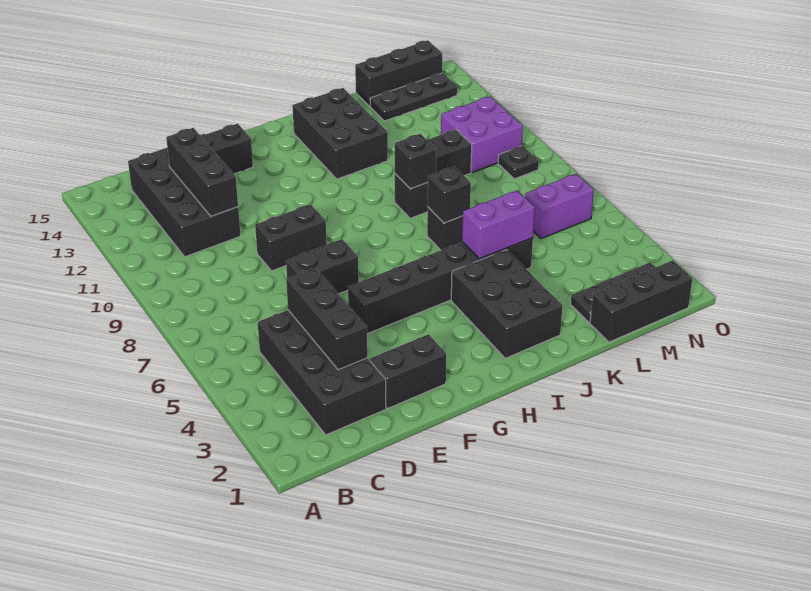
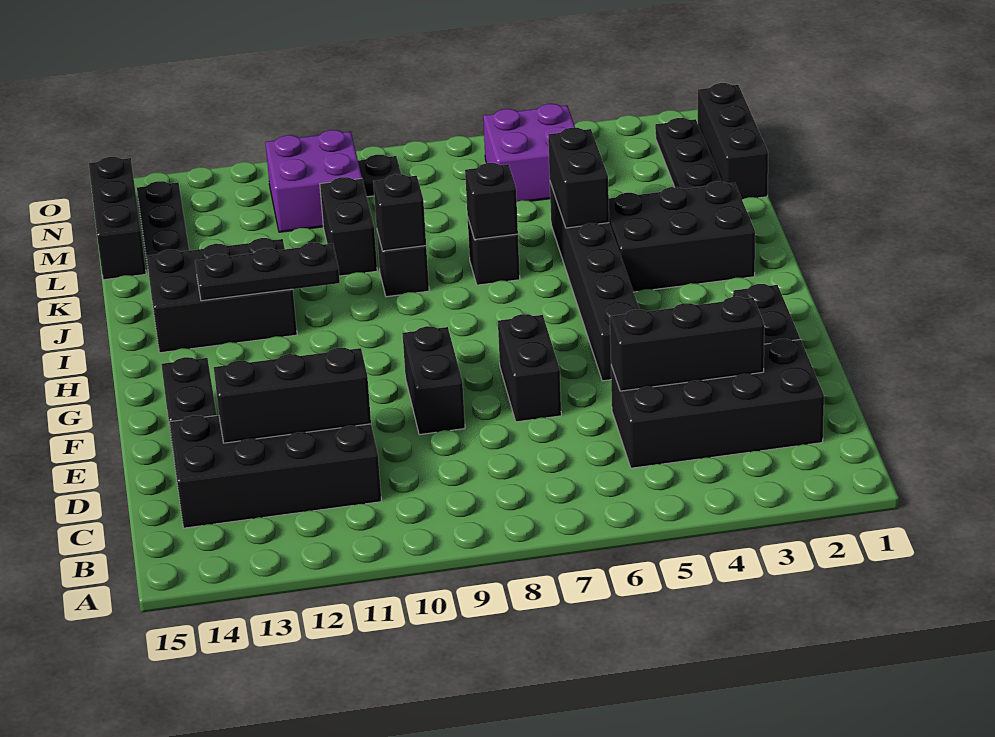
none -> black 1x3 plate [195,242,340,301]
purple 1x2 brick [462,191,535,259] -> black 1x2 brick [548,128,609,228]
purple 1x2 brick [525,174,594,238] -> purple 2x2 brick [483,104,575,202]

